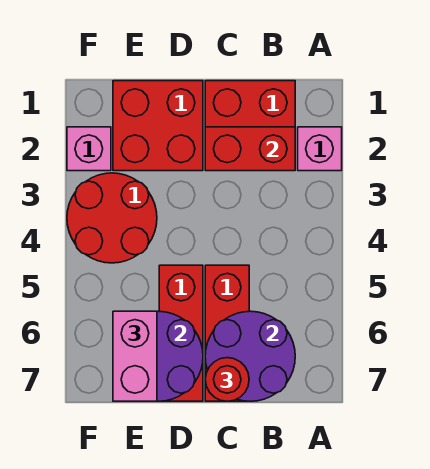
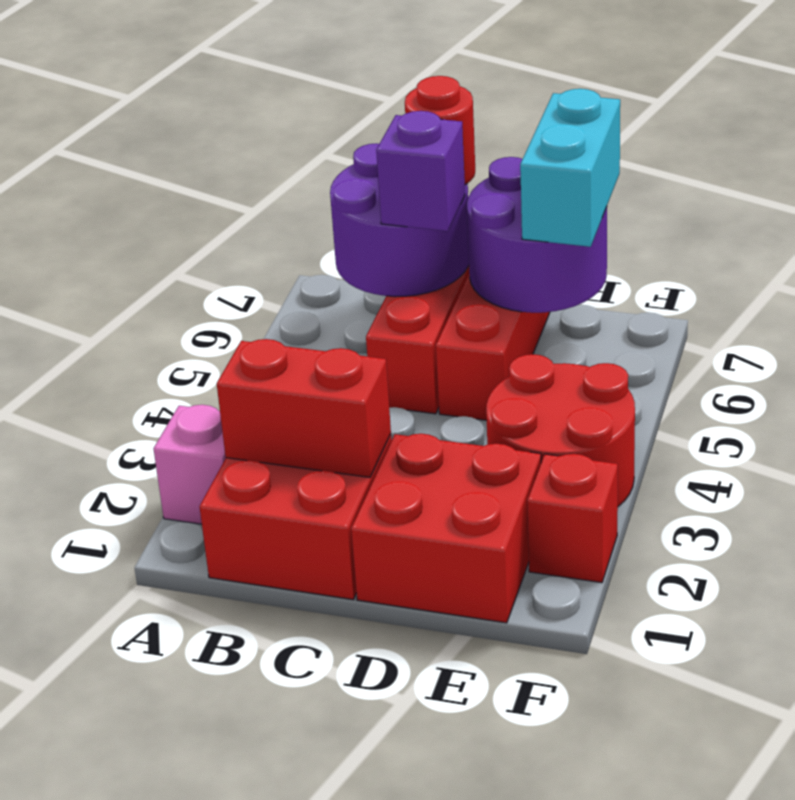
none -> purple 1x1 brick [376,111,465,231]
pink 1x2 brick [113,311,157,401] -> cyan 1x2 brick [520,89,620,247]
pink 1x1 brick [67,127,111,171] -> red 1x1 brick [527,454,618,583]

